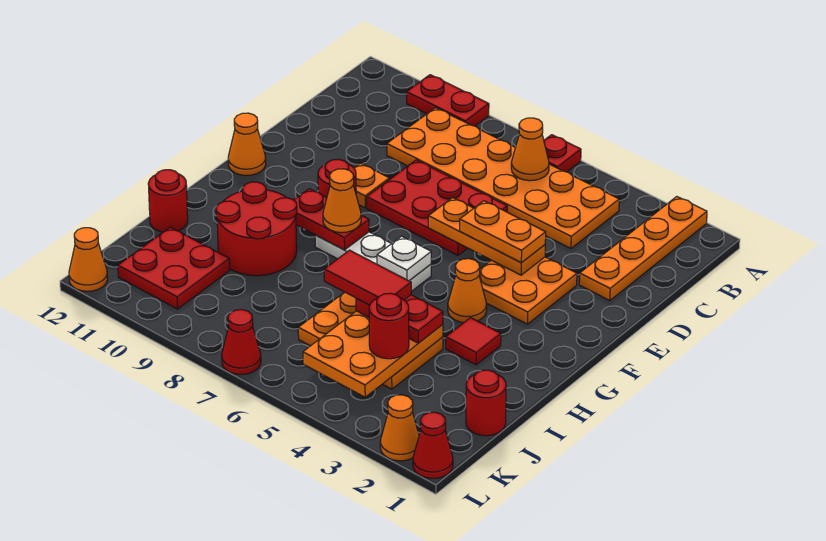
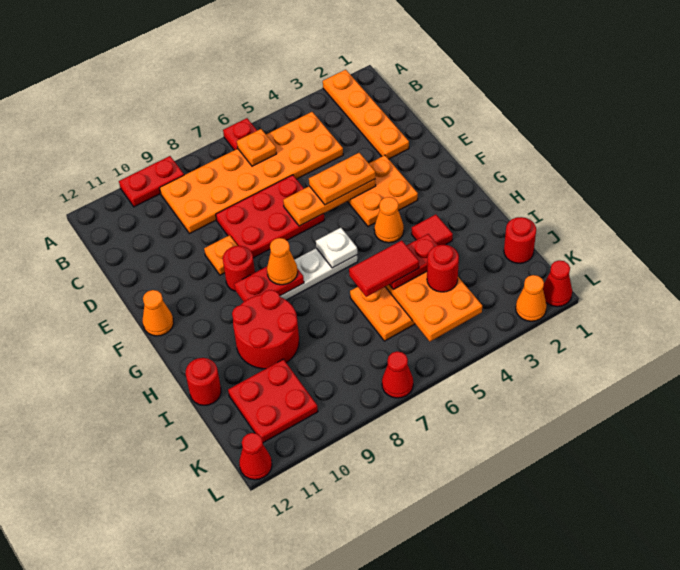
orange 1x1 cone [511,118,549,181] -> orange 1x1 plate [237,129,276,166]
orange 1x1 cone [69,228,108,291] -> red 1x1 cone [239,433,272,480]

